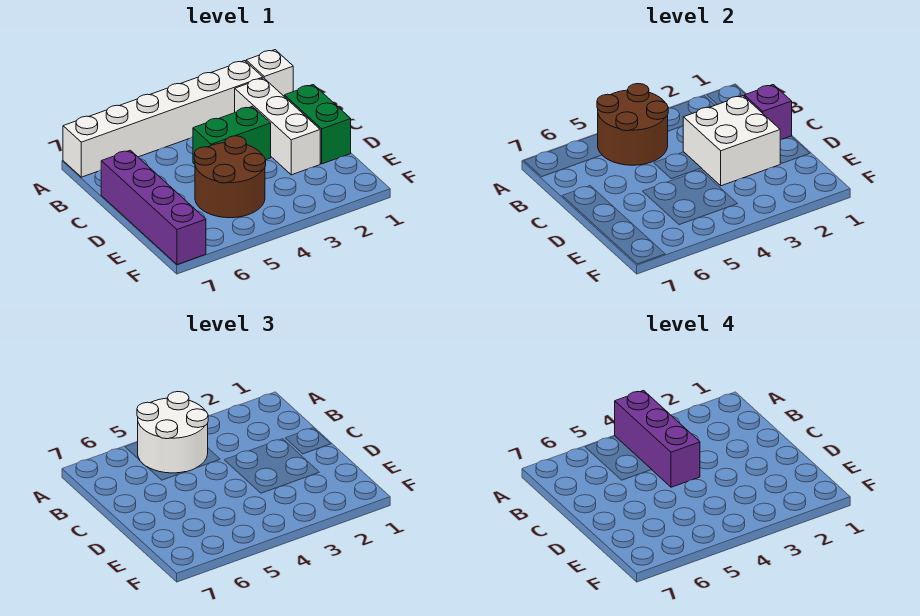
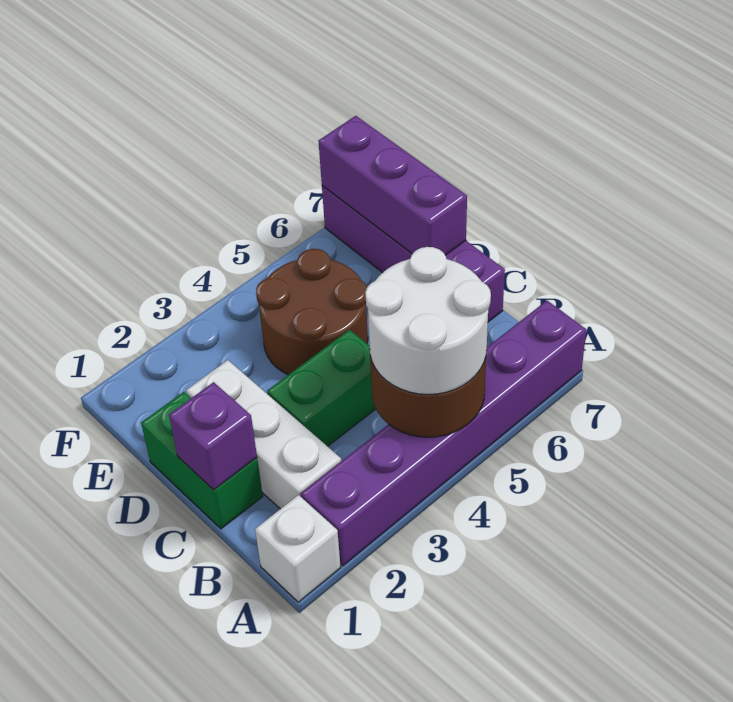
white 1x6 brick [63,61,263,177] -> purple 1x6 brick [301,301,586,566]
purple 1x3 brick [615,391,700,487] -> purple 1x3 brick moved to [319,116,467,255]
white 2x2 brick [683,96,780,186] -> none

